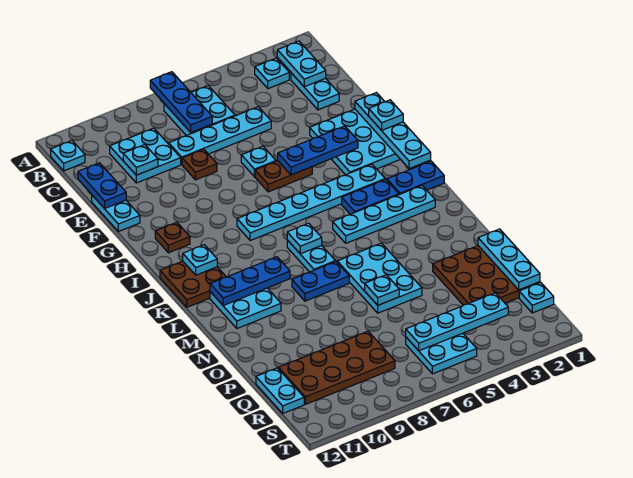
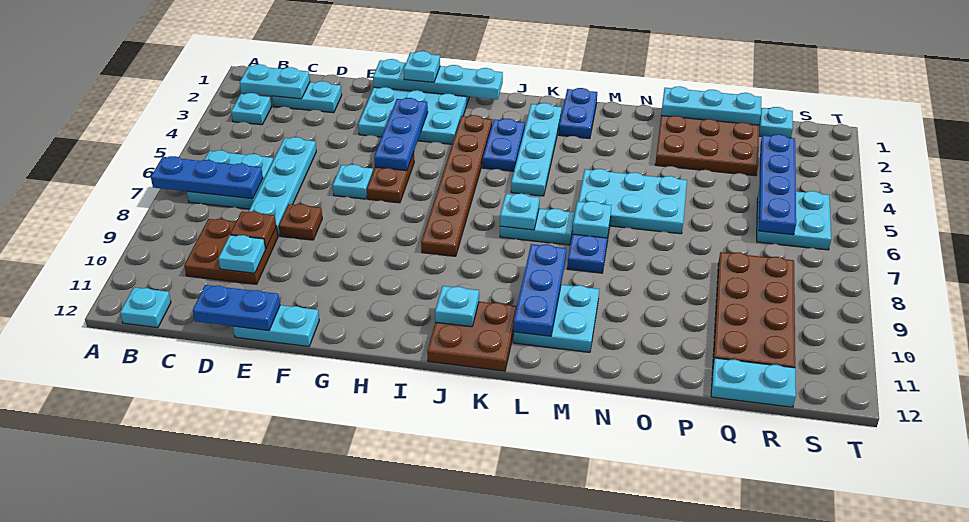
cyan 2x2 plate [110,128,181,183] -> brown 2x2 plate [184,219,278,284]
brown 1x1 plate [155,222,190,253] -> brown 1x1 plate moved to [230,212,276,249]
cyan 1x6 plate [237,164,385,241] -> brown 1x6 plate [421,115,492,256]
blue 1x2 plate [387,161,444,195] -> blue 1x2 plate moved to [559,88,597,139]
cyan 1x1 plate [365,275,399,305] -> cyan 1x1 plate moved to [572,201,611,238]
cyan 1x4 plate [406,293,508,351] -> blue 1x4 plate [759,134,796,235]

